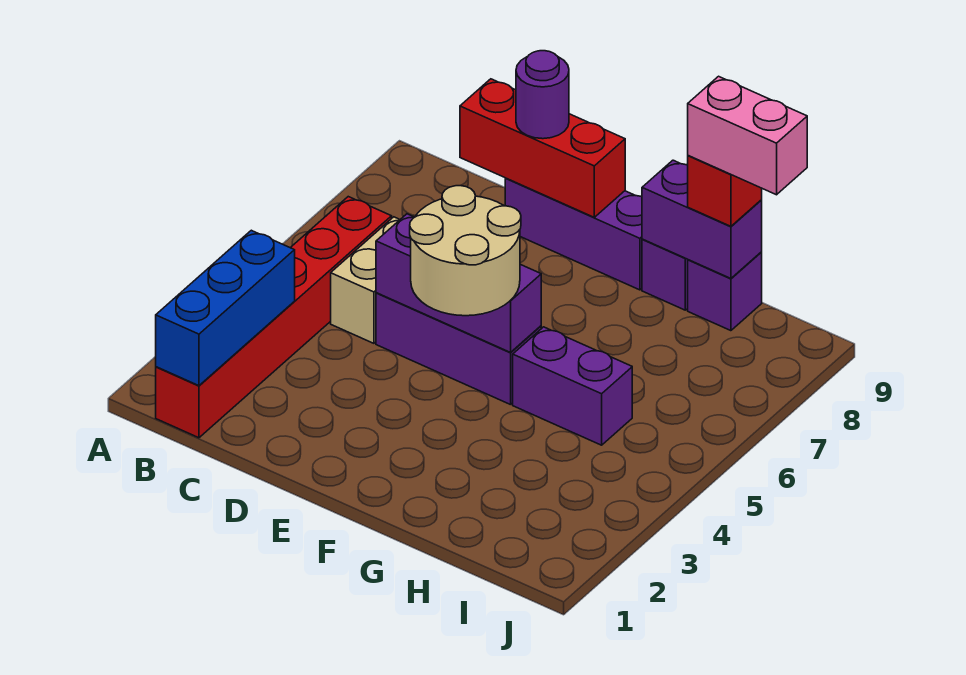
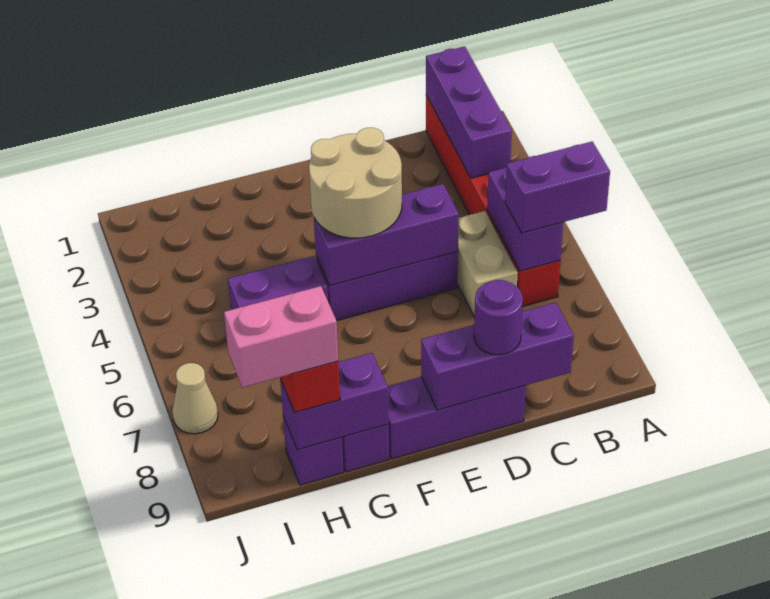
none -> purple 1x2 brick [505,142,610,233]
blue 1x3 brick [156,230,295,386] -> purple 1x3 brick [426,46,512,178]
none -> purple 1x2 brick [487,167,563,271]
red 1x3 brick [460,79,625,217] -> purple 1x3 brick [421,302,574,410]
none -> tan 1x1 cone [172,363,218,434]

